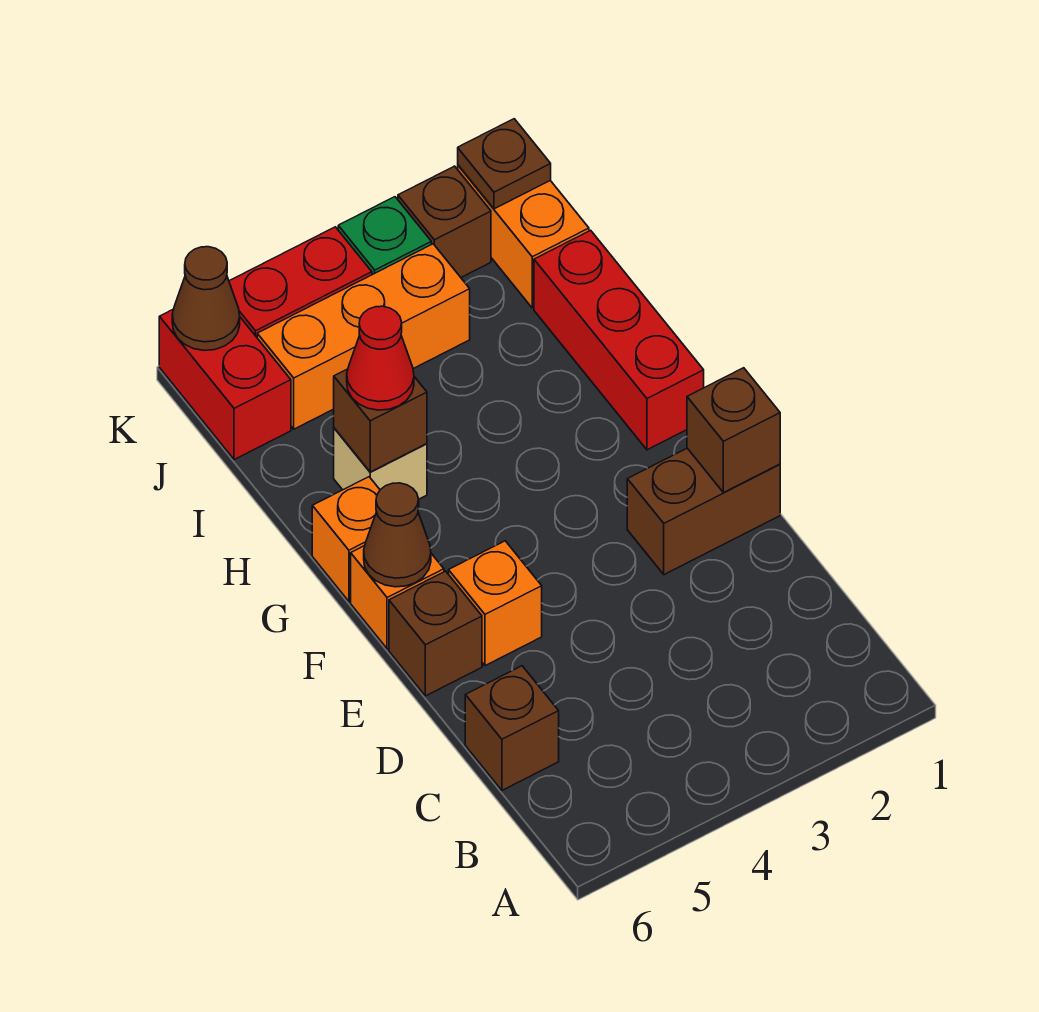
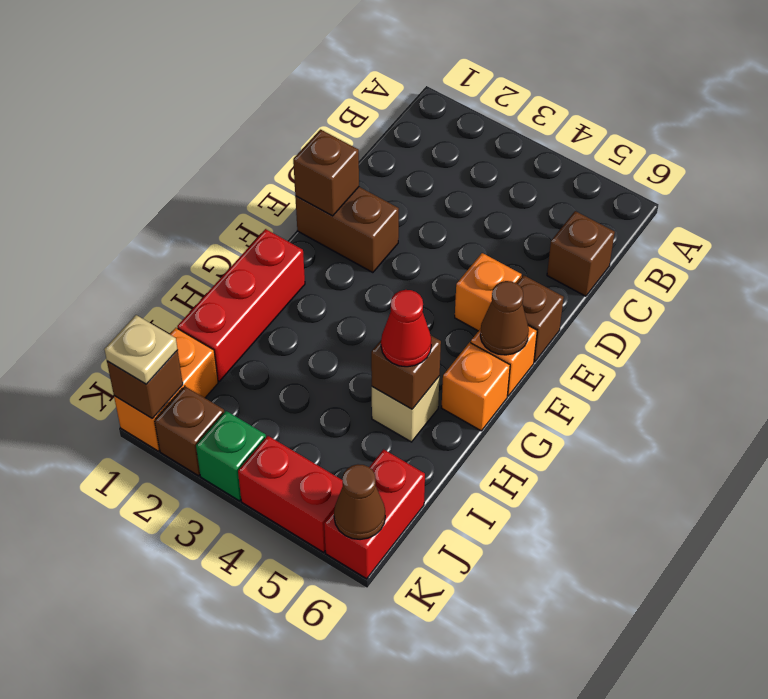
orange 1x3 brick [257,244,470,429] -> none
brown 1x1 plate [458,119,551,209] -> brown 1x1 brick [107,350,183,419]
none -> tan 1x1 plate [104,315,178,384]

